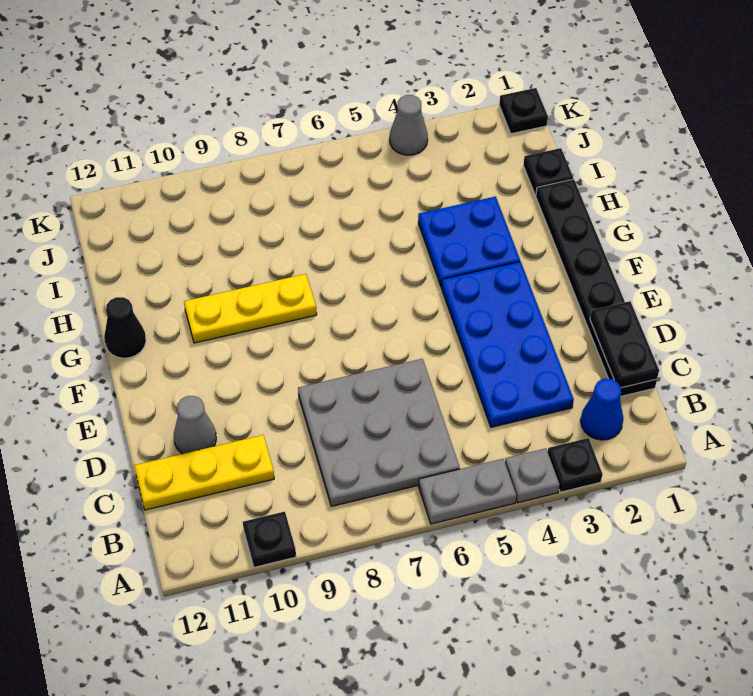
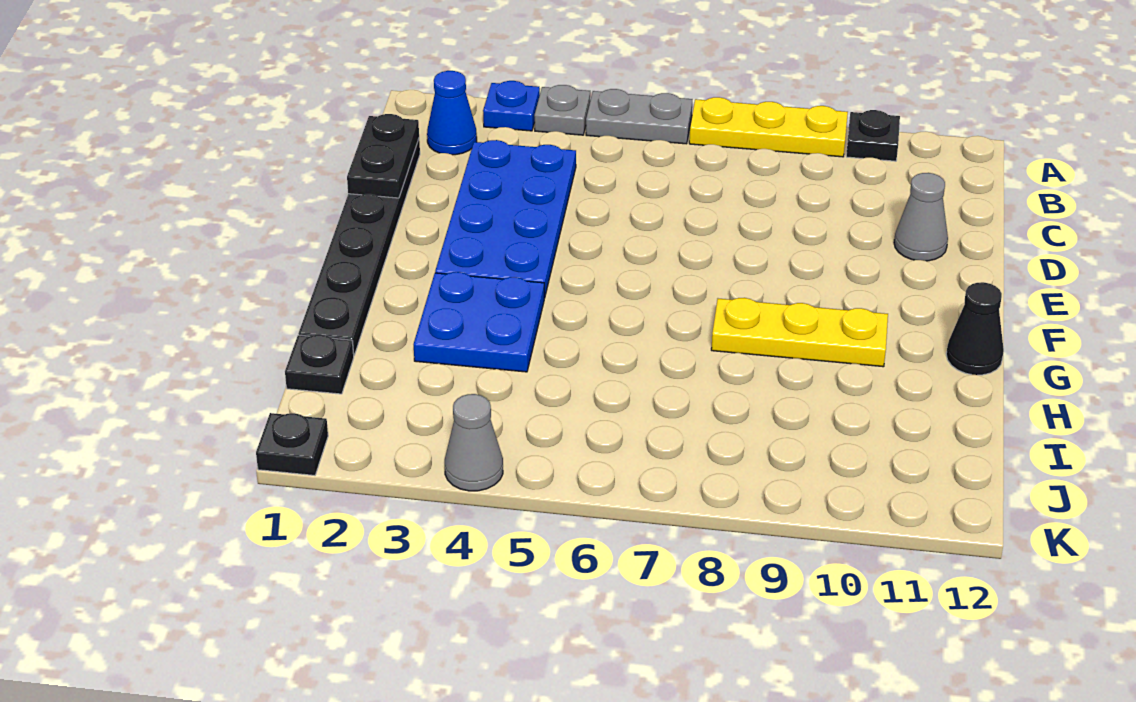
black 1x1 plate [548,438,603,492] -> blue 1x1 plate [483,81,540,131]
grey 3x3 plate [298,359,460,506] -> none
yellow 1x3 plate [134,435,274,510] -> yellow 1x3 plate moved to [689,97,848,157]

